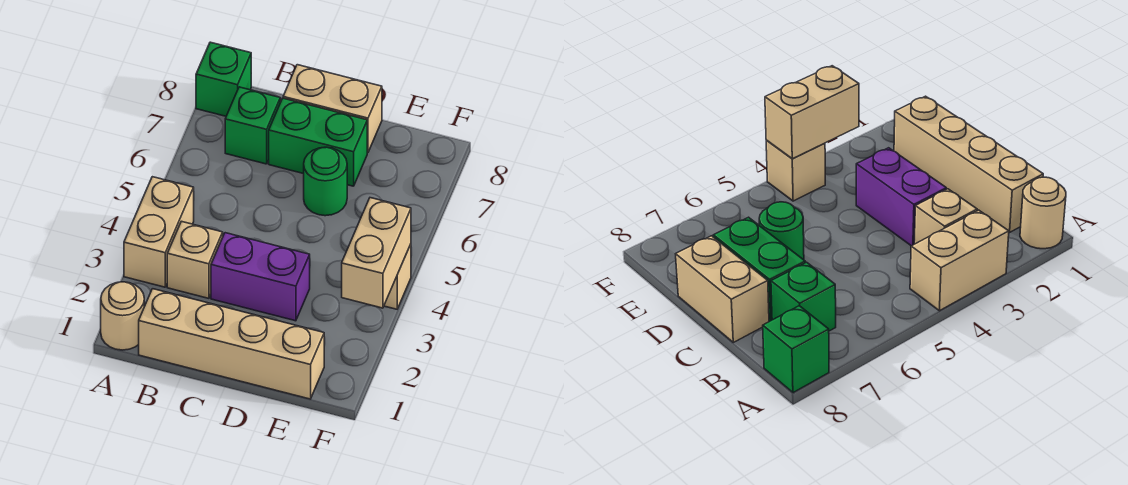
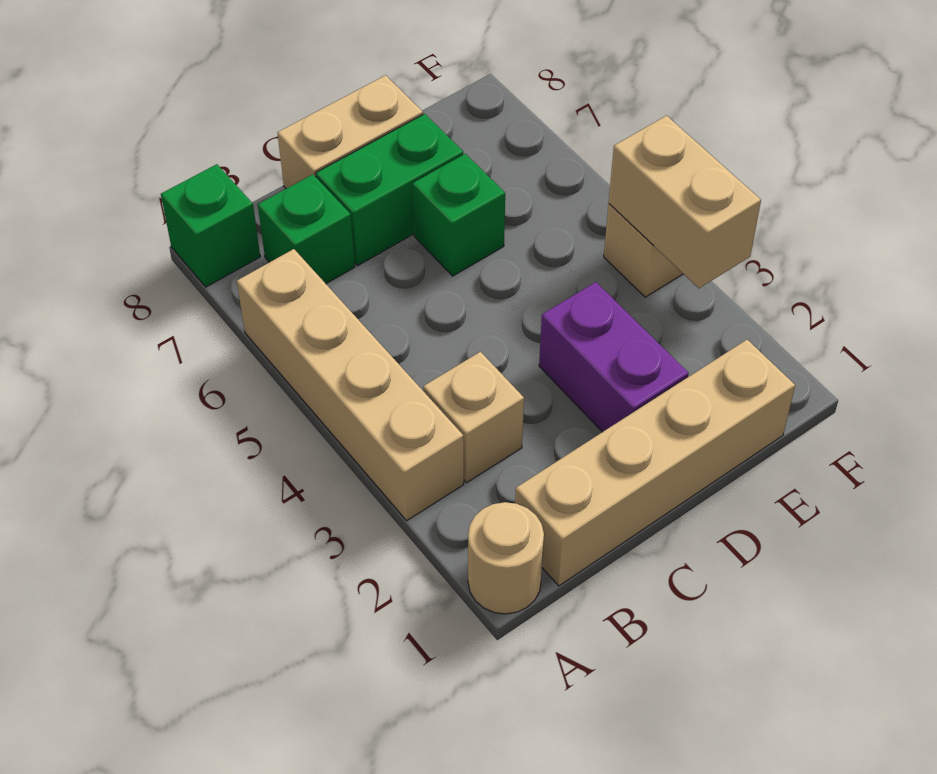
tan 1x2 brick [124,177,194,287] -> tan 1x4 brick [237,249,464,521]
purple 1x2 brick [211,233,310,321] -> purple 1x2 brick turned to [539,282,689,432]
green 1x1 round brick [304,147,347,216] -> green 1x1 brick [412,154,505,276]

